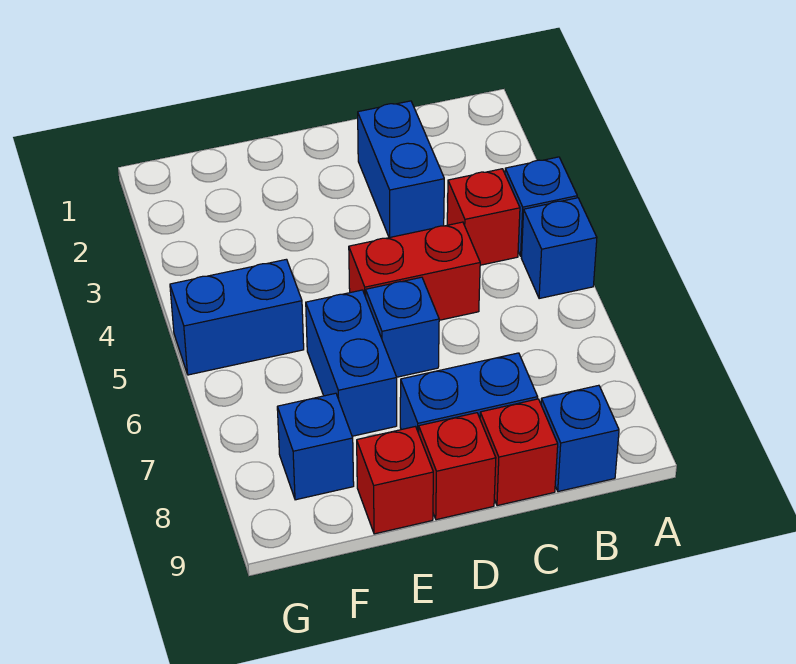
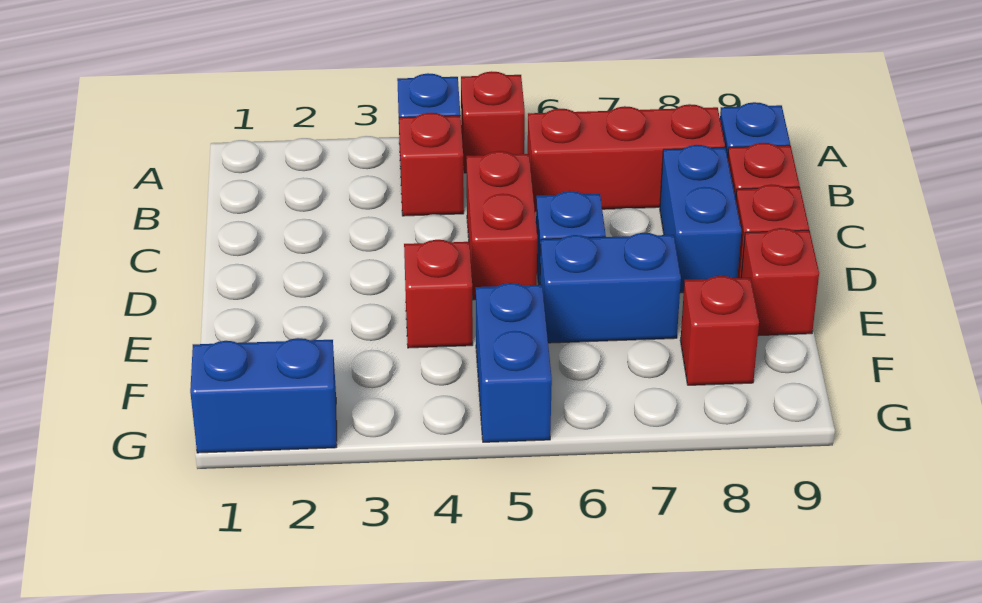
blue 1x1 brick [522,198,597,299] -> red 1x1 brick [461,71,525,173]
none -> red 1x3 brick [528,104,725,211]
blue 1x2 brick [358,101,444,238] -> blue 1x2 brick moved to [190,338,337,453]
none -> red 1x1 brick [404,240,473,348]
blue 1x1 brick [277,393,354,500] -> red 1x1 brick [680,276,759,385]

